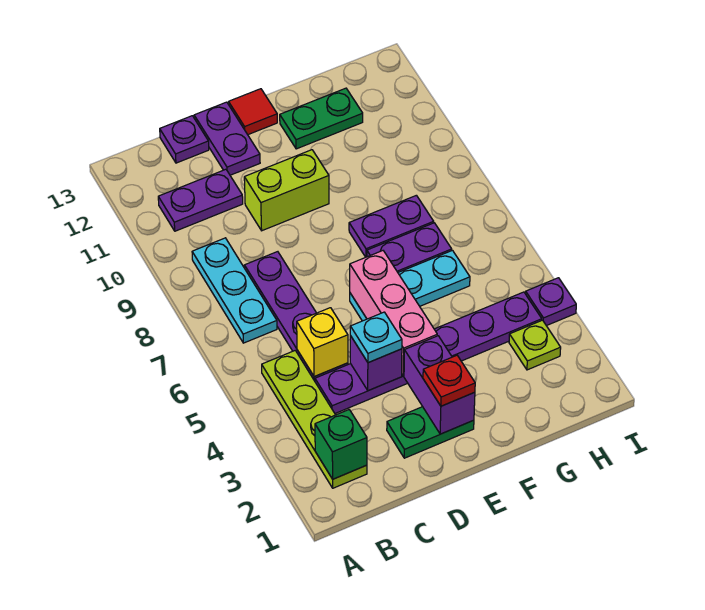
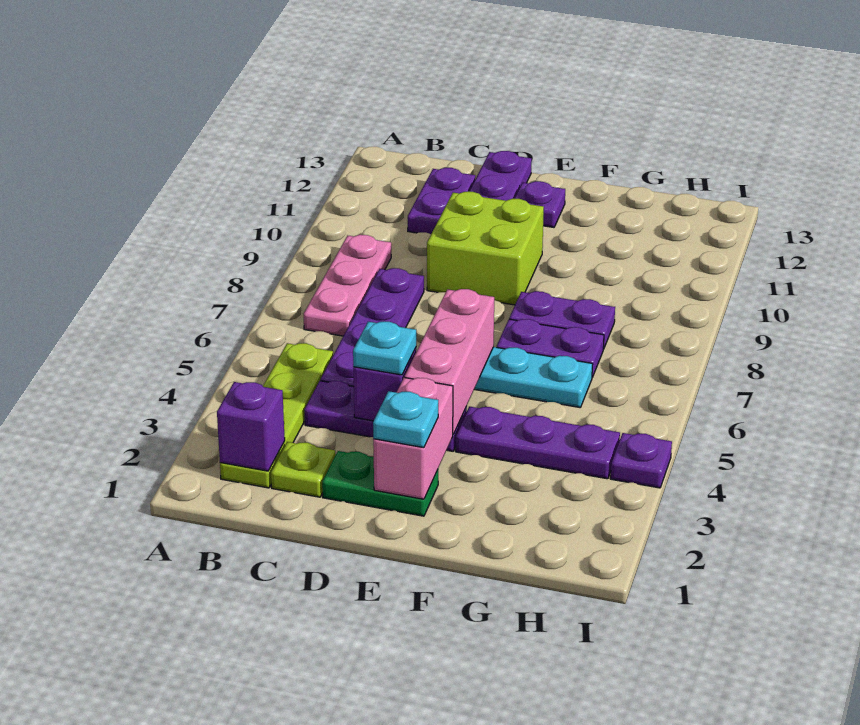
green 1x1 brick [315,410,367,479] -> purple 1x1 brick [217,382,285,471]
cyan 1x3 plate [192,238,277,343] -> pink 1x3 plate [304,235,391,336]
purple 1x2 plate [158,169,243,231] -> purple 1x2 plate turned to [408,168,475,234]
yellow 1x1 brick [297,308,348,377] -> none
purple 1x1 plate [160,116,209,163] -> purple 1x1 plate moved to [515,181,565,227]
lime 1x2 brick [244,150,329,231] -> lime 2x2 brick [427,192,544,305]
purple 1x2 brick [404,336,475,434] -> pink 1x2 brick [373,377,453,499]
red 1x1 plate [423,355,475,406] -> cyan 1x1 plate [373,391,438,448]
red 1x1 tile [229,89,277,135] -> none
green 1x2 plate [280,88,363,149] -> none
lime 1x1 plate [509,320,561,370] -> lime 1x1 plate moved to [271,442,336,497]

